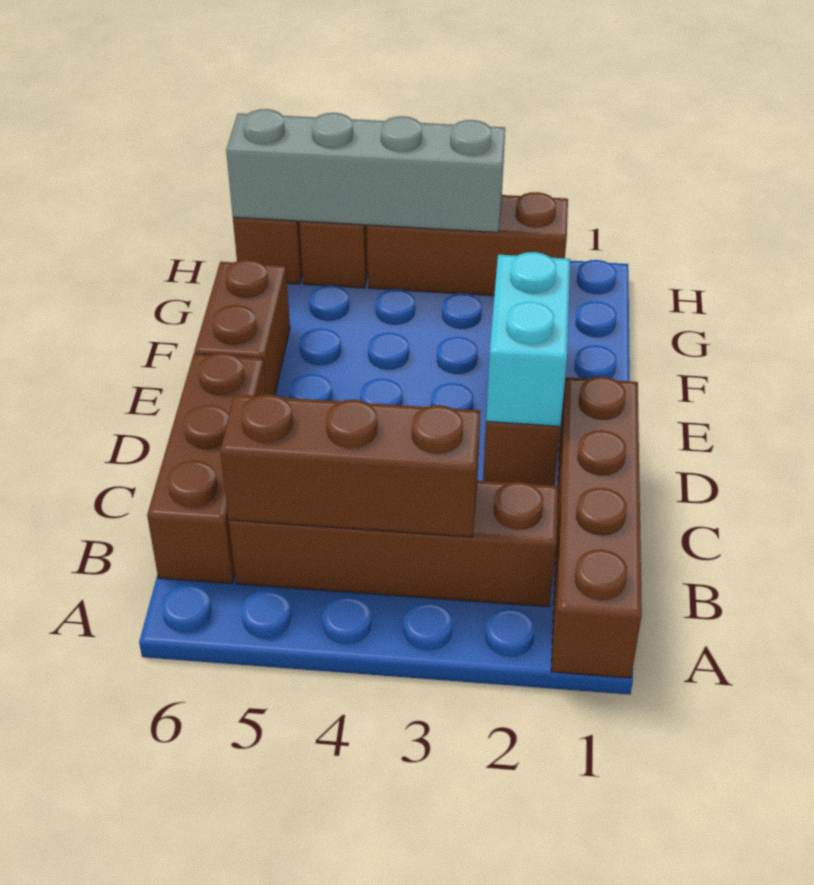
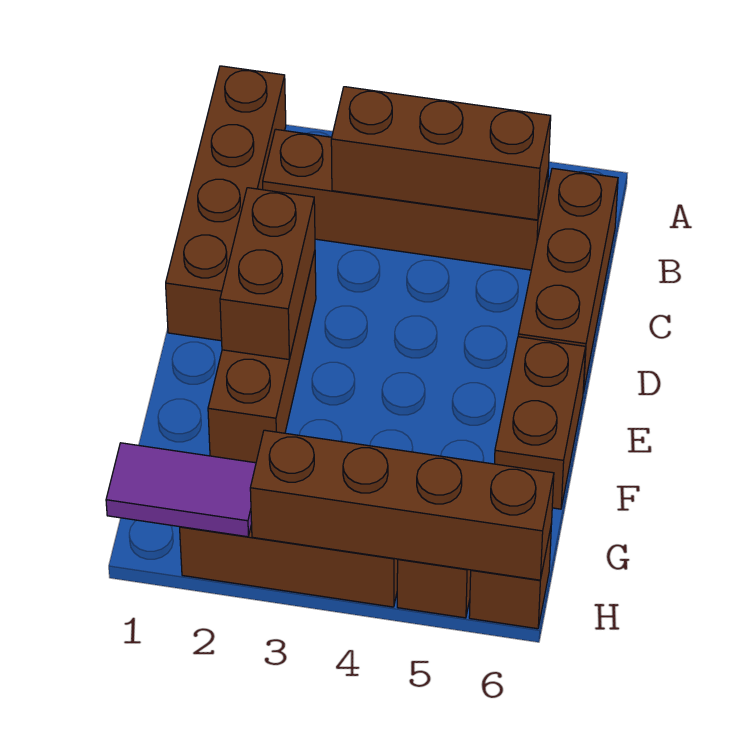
cyan 1x2 brick [486,252,570,426] -> brown 1x2 brick [220,188,315,359]
none -> purple 1x2 tile [106,443,256,537]
grey 1x4 brick [226,109,505,232] -> brown 1x4 brick [250,430,554,580]

